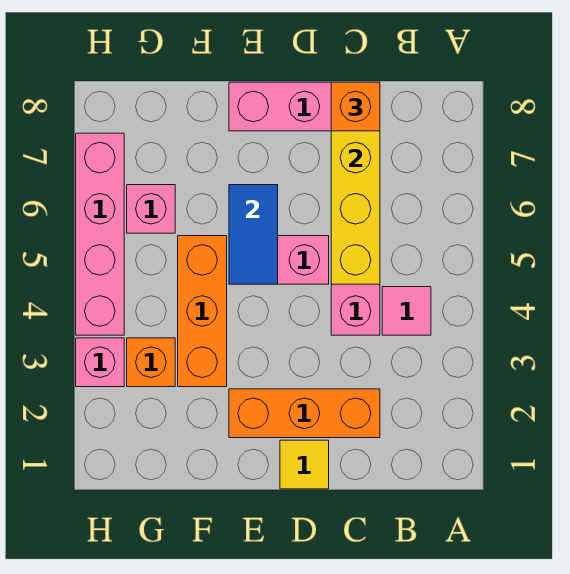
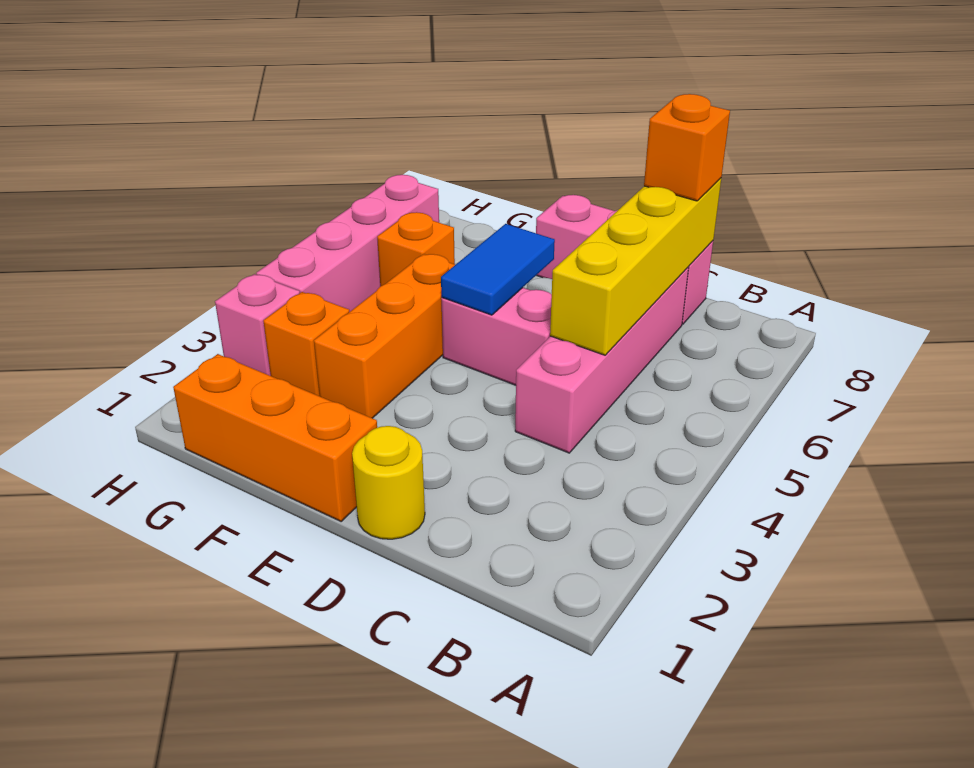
pink 1x1 tile [382,287,431,335] -> none
orange 1x3 brick [229,389,380,438] -> orange 1x3 brick moved to [173,354,377,521]
yellow 1x1 tile [280,440,329,489] -> yellow 1x1 round brick [352,426,425,539]
pink 1x1 brick [127,185,175,233] -> orange 1x1 brick [377,212,455,286]

